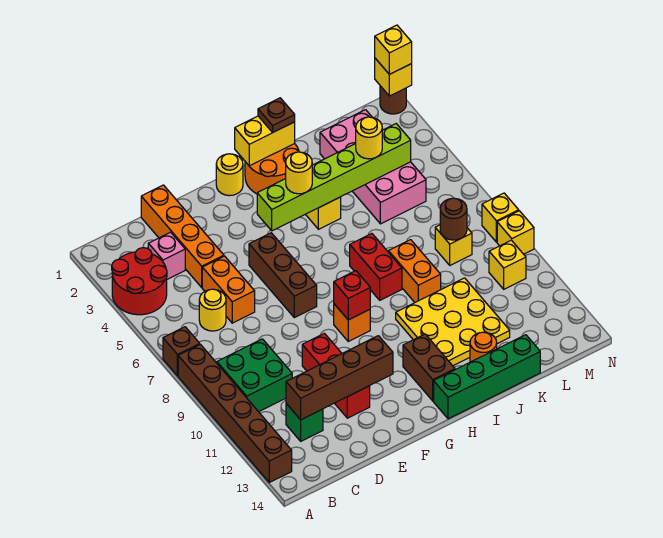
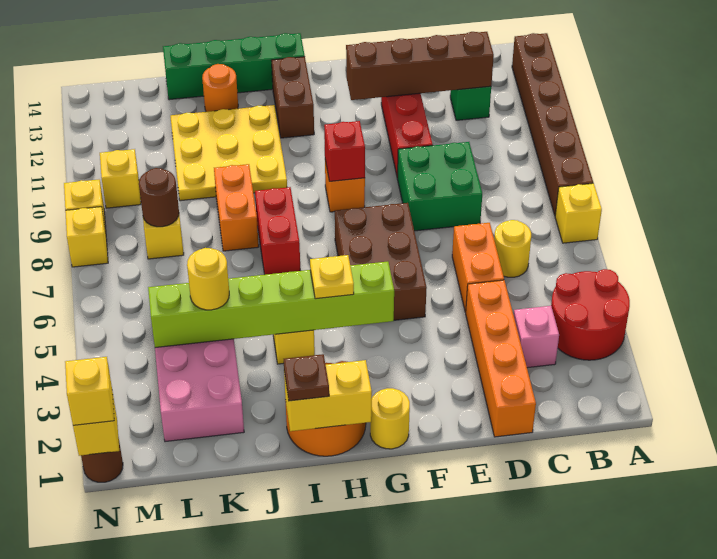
brown 1x1 brick [163,327,200,376] -> yellow 1x1 brick [555,183,602,243]
green 2x2 brick [217,339,292,412] -> green 2x2 brick moved to [397,142,482,231]
brown 1x3 brick [249,233,317,318] -> brown 2x3 brick [335,203,427,320]
yellow 1x1 round brick [286,152,312,194] -> yellow 1x1 plate [310,255,354,299]

